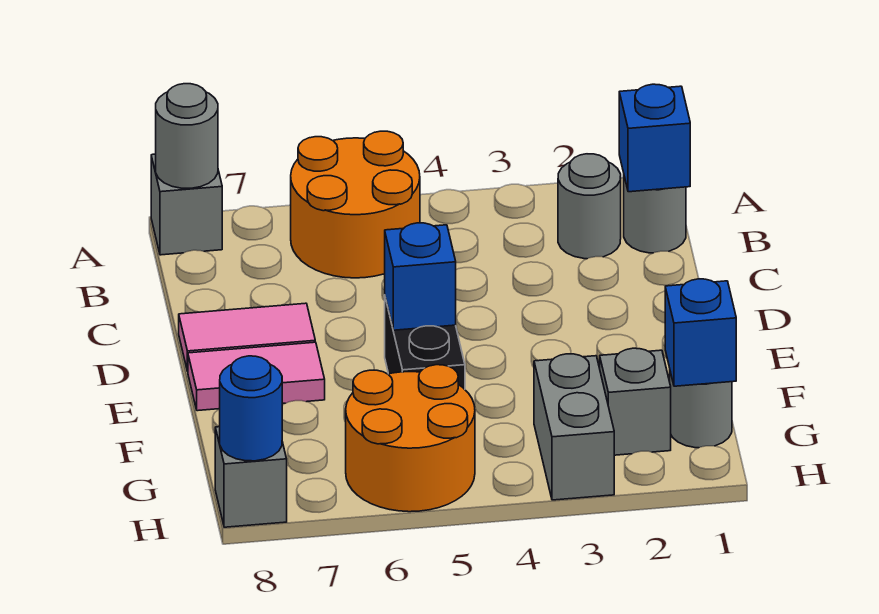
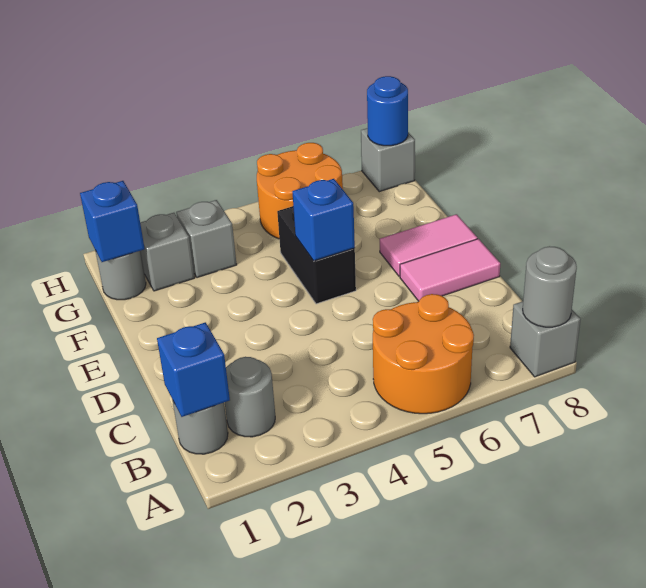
grey 1x2 brick [534,354,614,500] -> grey 1x1 brick [176,200,237,278]

